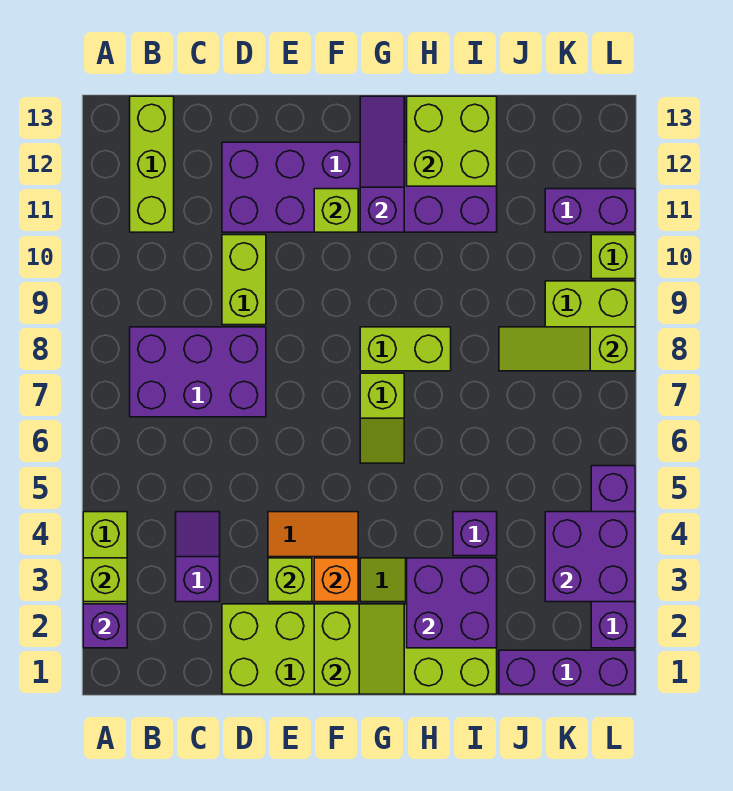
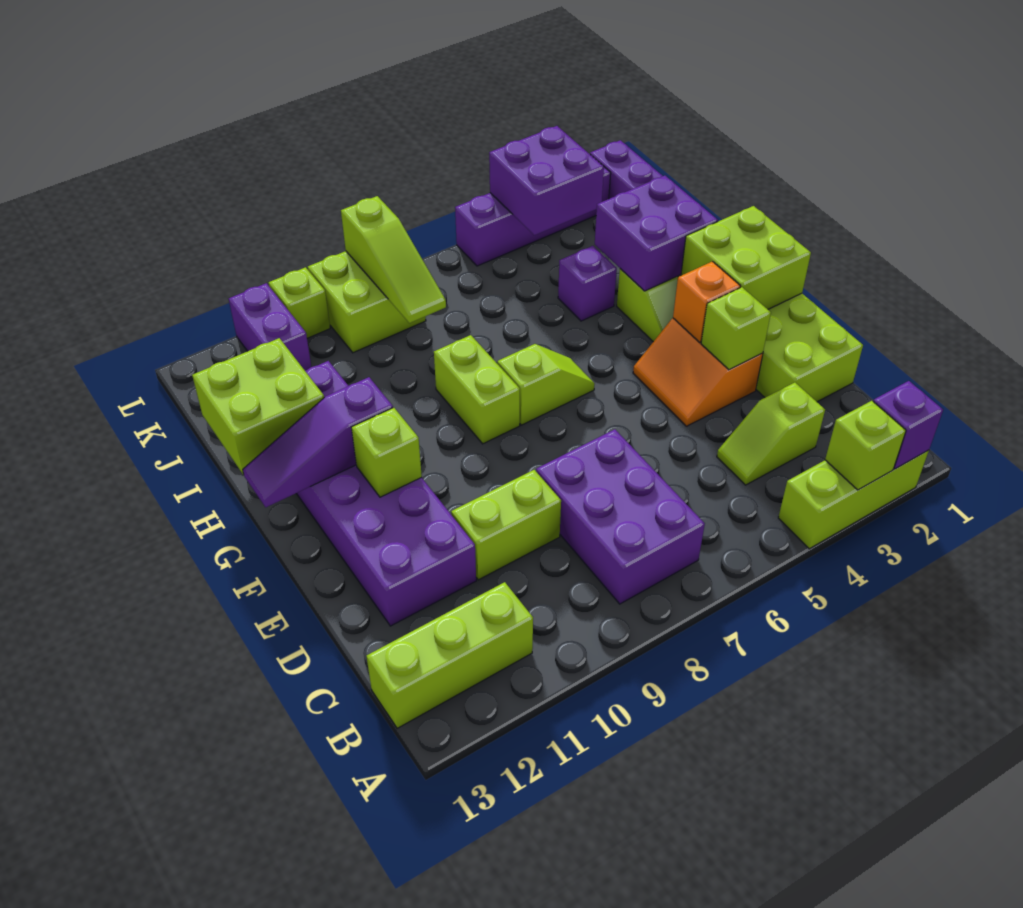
purple 1x2 slope [176,512,220,602] -> lime 1x2 slope [717,383,825,485]
lime 2x2 slope [314,604,404,694] -> lime 2x2 brick [681,206,811,309]

